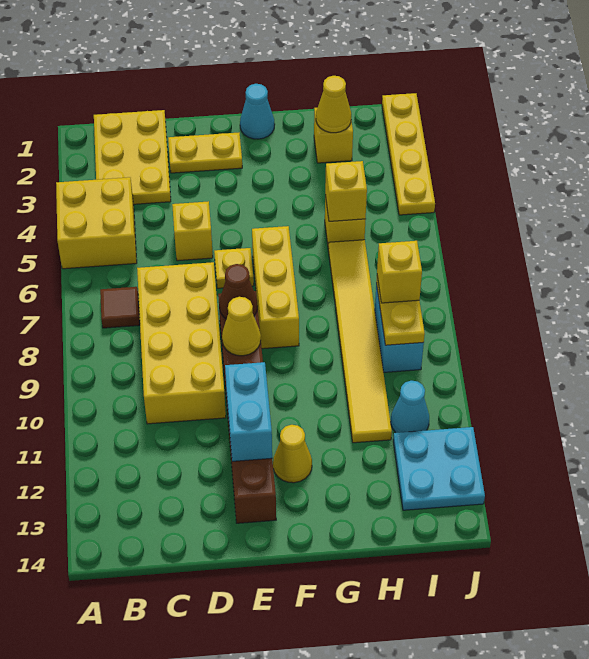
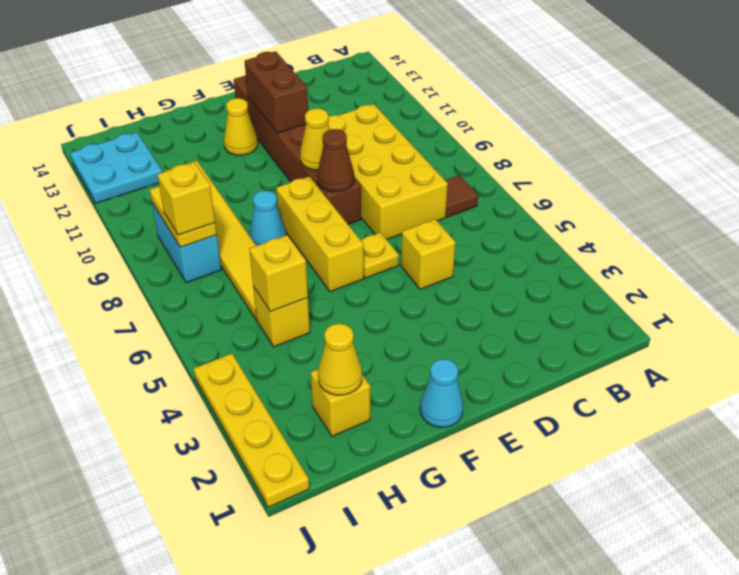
yellow 2x2 brick [56,177,137,269] -> none
yellow 2x3 plate [94,110,171,204] -> none
yellow 1x2 plate [168,133,242,173] -> none
cyan 1x2 brick [225,362,272,461] -> brown 1x2 brick [245,51,308,133]
cyan 1x1 cone [391,381,429,433] -> cyan 1x1 cone moved to [250,190,286,246]

